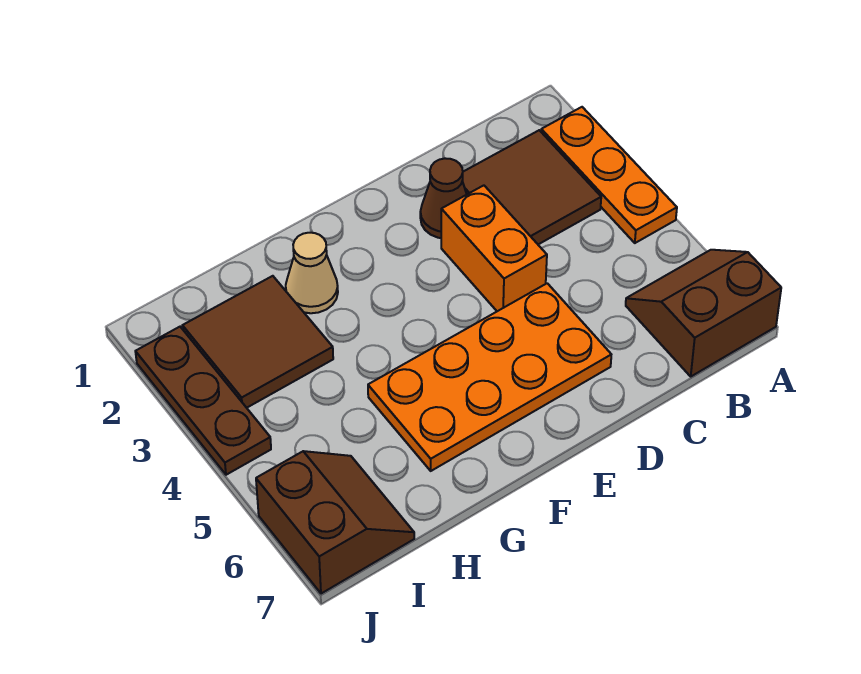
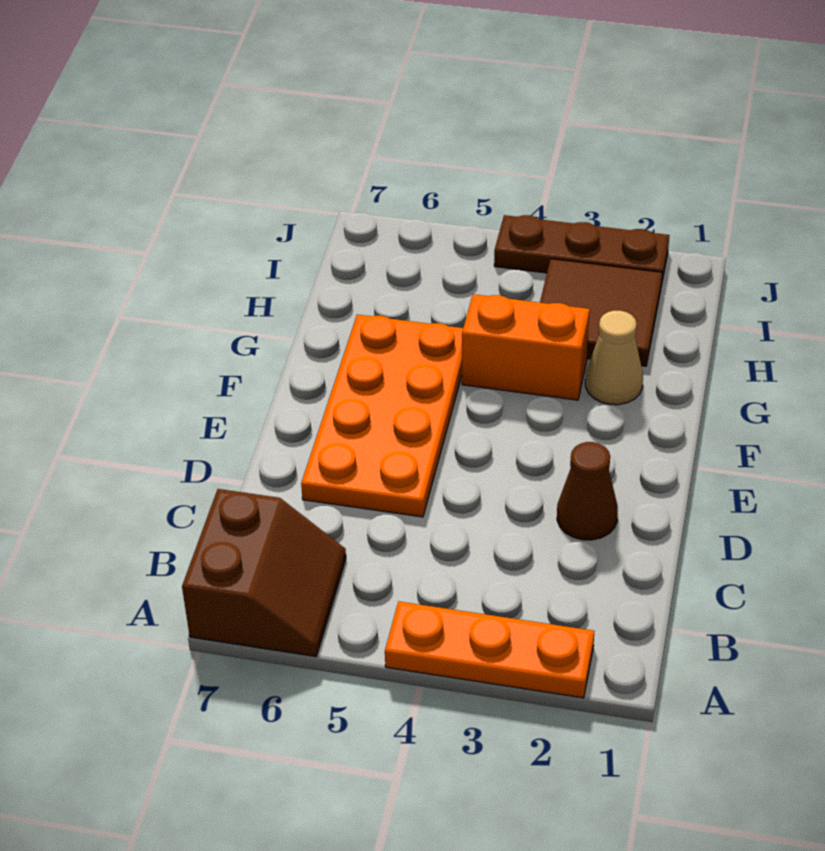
brown 2x2 tile [462,130,601,244] -> none
orange 1x2 brick [441,185,547,311] -> orange 1x2 brick moved to [462,294,590,400]
brown 2x2 slope [256,451,414,594] -> none

